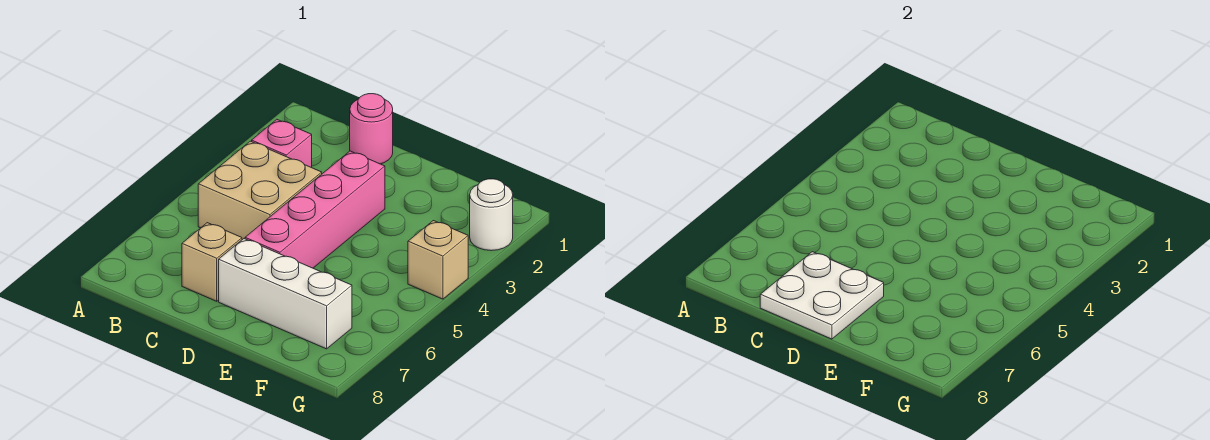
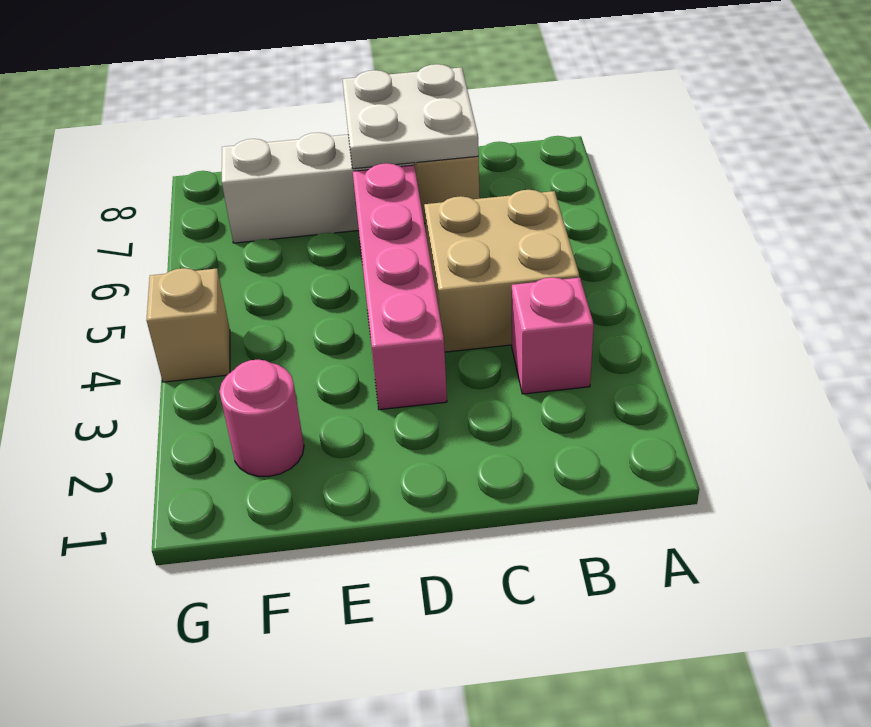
pink 1x1 round brick [350,94,393,164] -> pink 1x1 round brick moved to [219,360,304,477]
white 1x1 round brick [470,179,513,251] -> none

